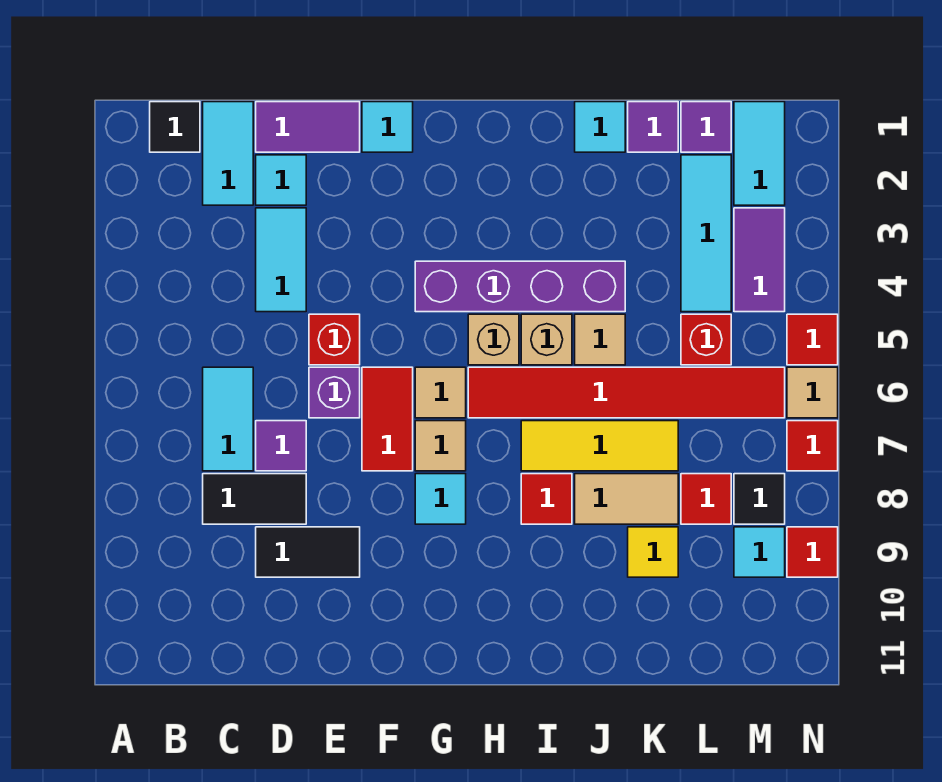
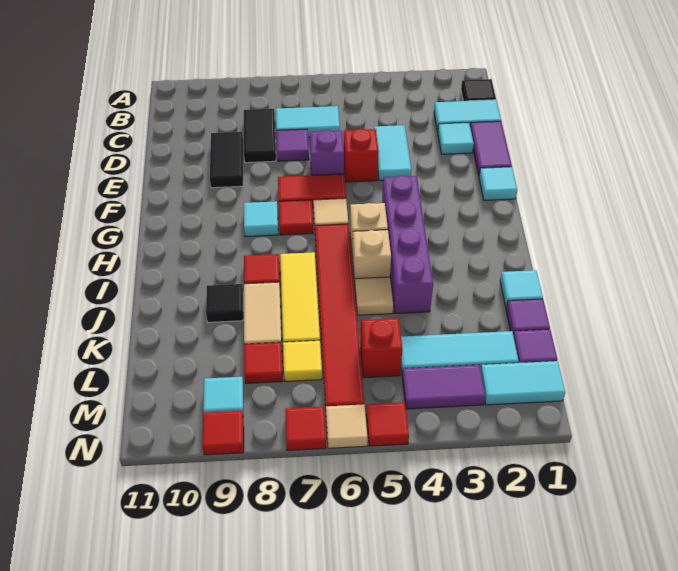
cyan 1x2 tile [256,208,306,312] -> cyan 1x2 tile turned to [374,125,411,181]
tan 1x1 tile [415,421,466,471] -> red 1x1 tile [279,200,313,235]
yellow 1x1 tile [628,527,678,577] -> yellow 1x1 tile moved to [283,340,322,381]
black 1x1 tile [734,474,785,524] -> black 1x1 tile moved to [206,284,243,322]

